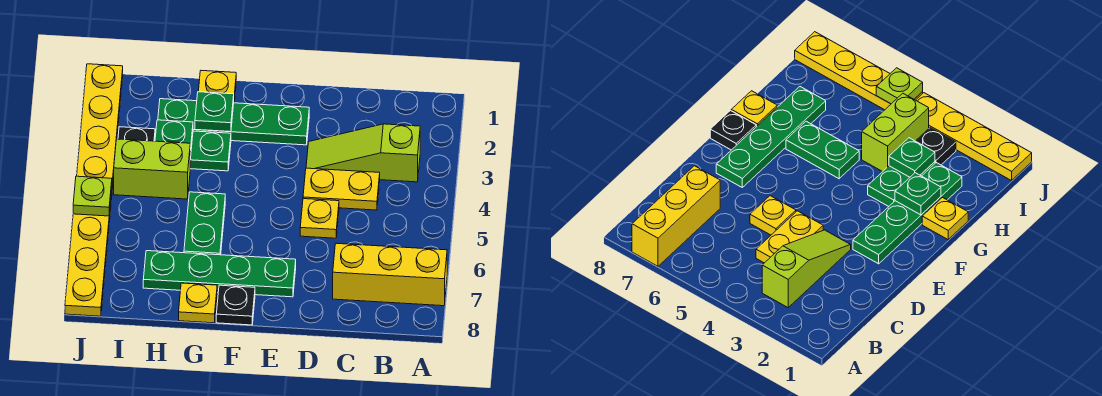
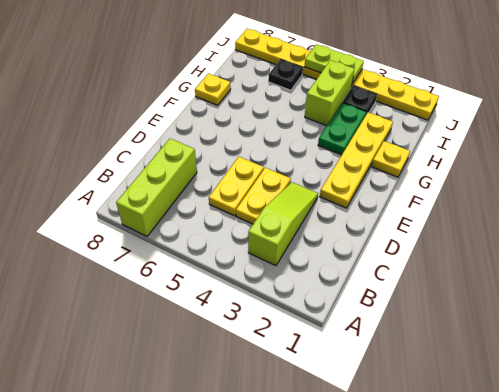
yellow 1x3 brick [333,243,447,306] -> lime 1x3 brick [116,139,197,236]
yellow 1x1 plate [300,199,339,238] -> yellow 1x2 plate [209,157,264,216]
green 1x4 plate [158,99,309,145] -> yellow 1x4 plate [320,112,393,208]
green 1x4 plate [143,251,296,297] -> none
black 1x1 plate [216,285,255,325] -> black 1x1 plate moved to [268,59,303,90]
green 1x1 plate [195,92,234,132] -> none
green 1x2 plate [184,192,225,255] -> none
green 1x1 plate [155,120,193,159] -> none
lime 1x1 plate [73,176,112,216] -> lime 1x2 plate [305,44,364,84]

